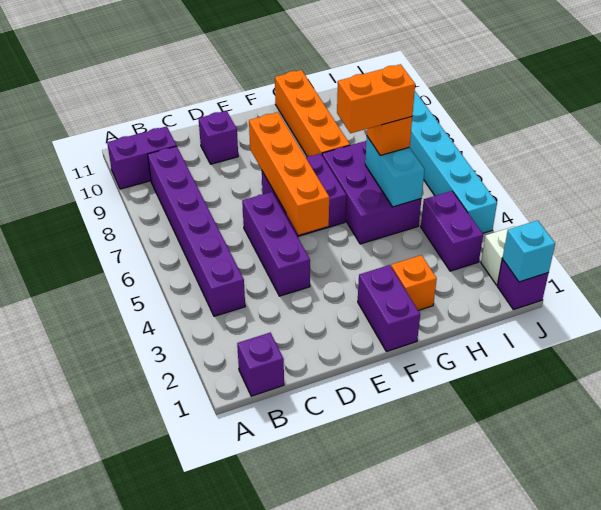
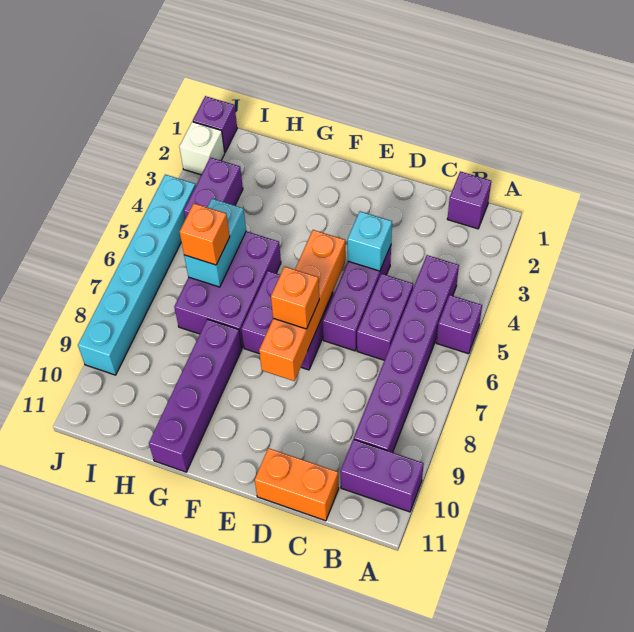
purple 1x1 brick [198,111,238,164] -> purple 1x1 brick moved to [436,295,482,354]
purple 1x2 brick [358,265,420,351] -> purple 1x2 brick moved to [357,274,413,360]
orange 1x1 brick [391,255,437,311] -> orange 1x1 brick moved to [271,267,319,329]
orange 1x2 brick [337,64,415,133] -> orange 1x2 brick moved to [255,448,339,521]
orange 1x4 brick [275,70,350,157] -> purple 1x4 brick [149,319,242,472]
cyan 1x1 brick [502,220,555,282] -> cyan 1x1 brick moved to [348,211,392,271]

